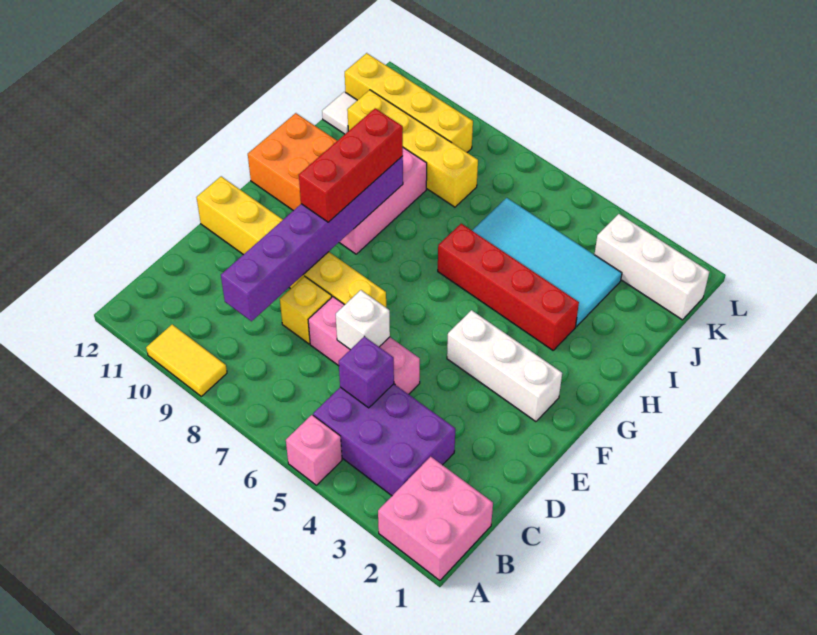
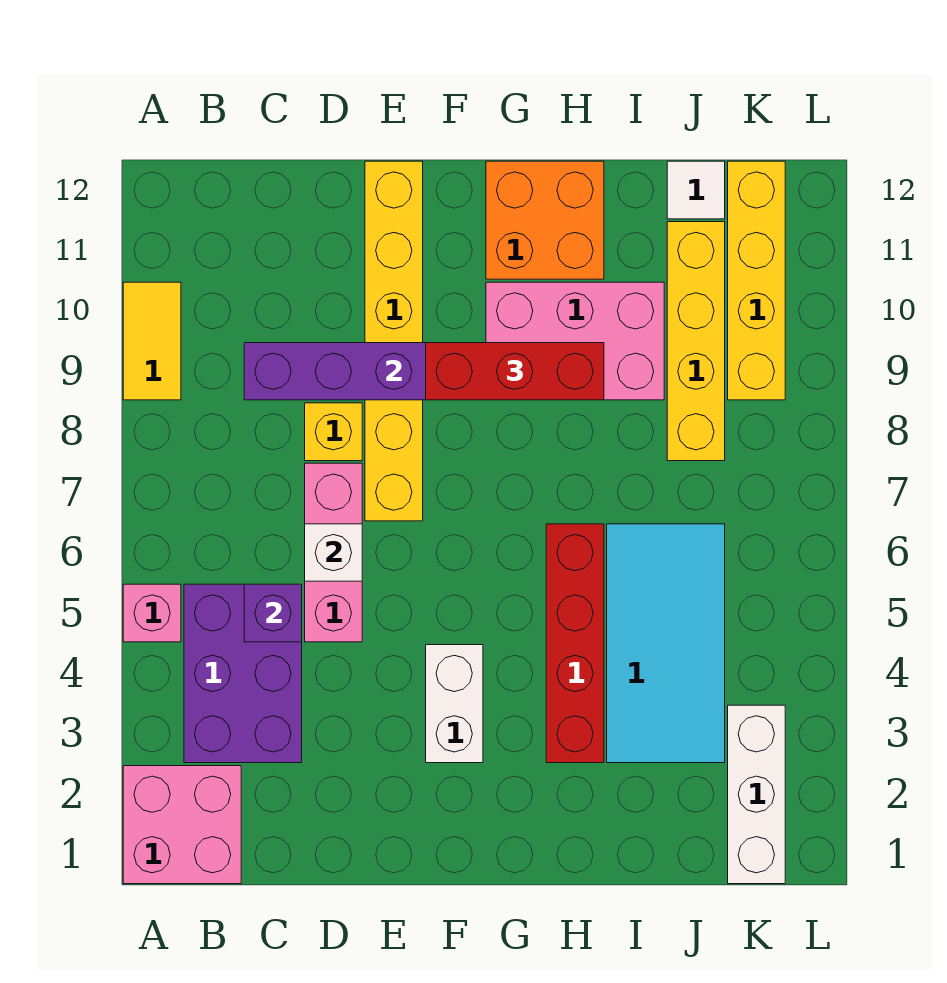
white 1x3 brick [447,310,562,422] -> white 1x2 brick [426,645,483,763]

